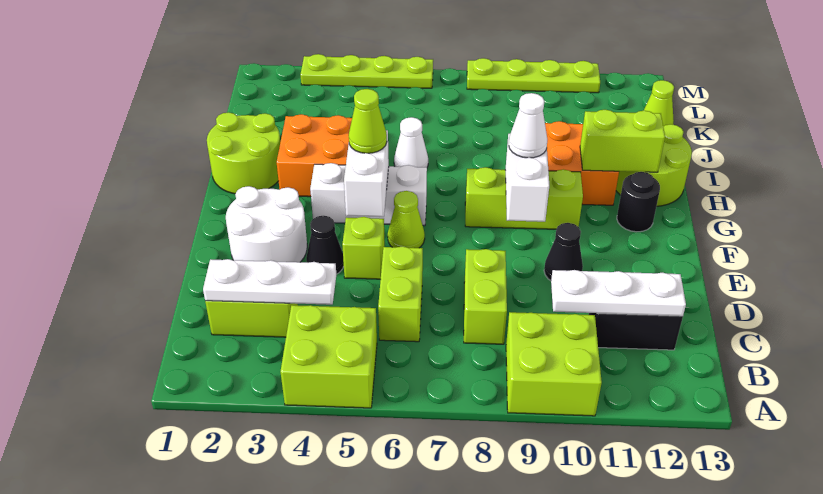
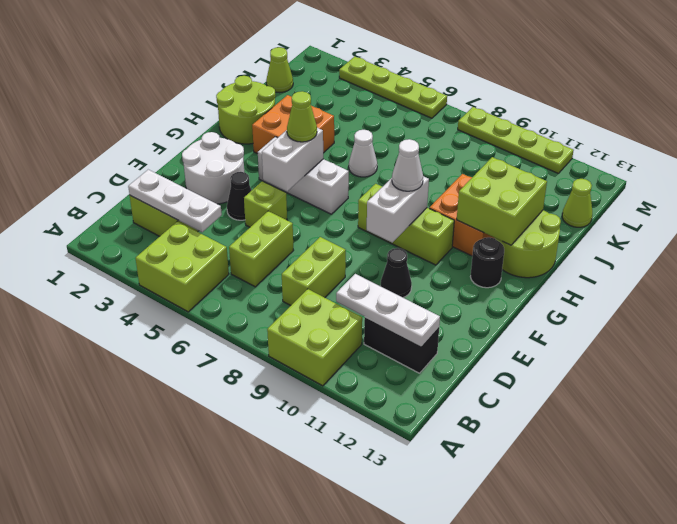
lime 1x1 cone [388,191,425,248] -> lime 1x1 cone moved to [266,47,293,93]
lime 1x2 brick [580,110,665,172] -> lime 2x2 brick [457,157,547,245]

